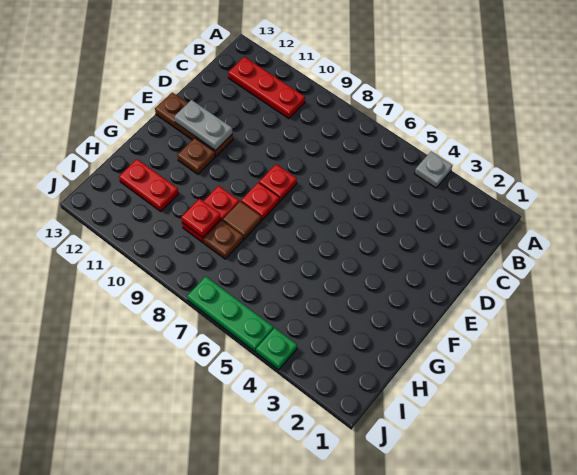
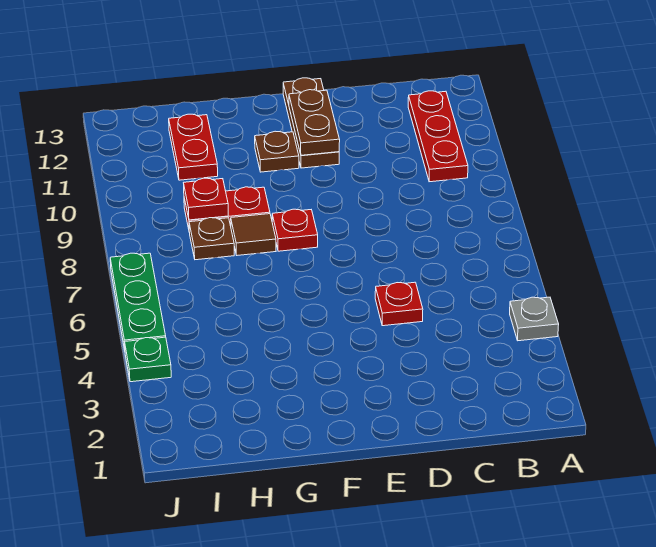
red 1x1 plate [259,164,297,201] -> red 1x1 plate moved to [375,282,423,326]
grey 1x2 plate [174,100,232,151] -> brown 1x2 plate [289,90,340,155]

